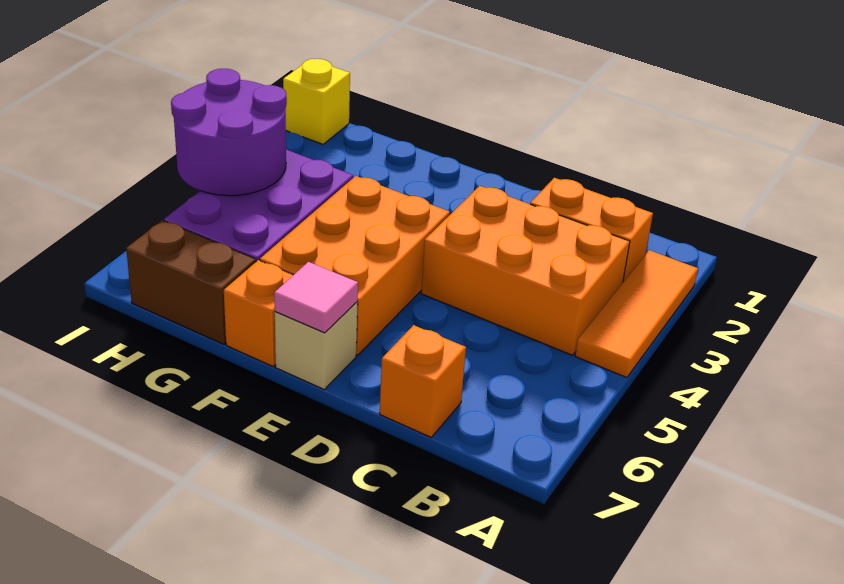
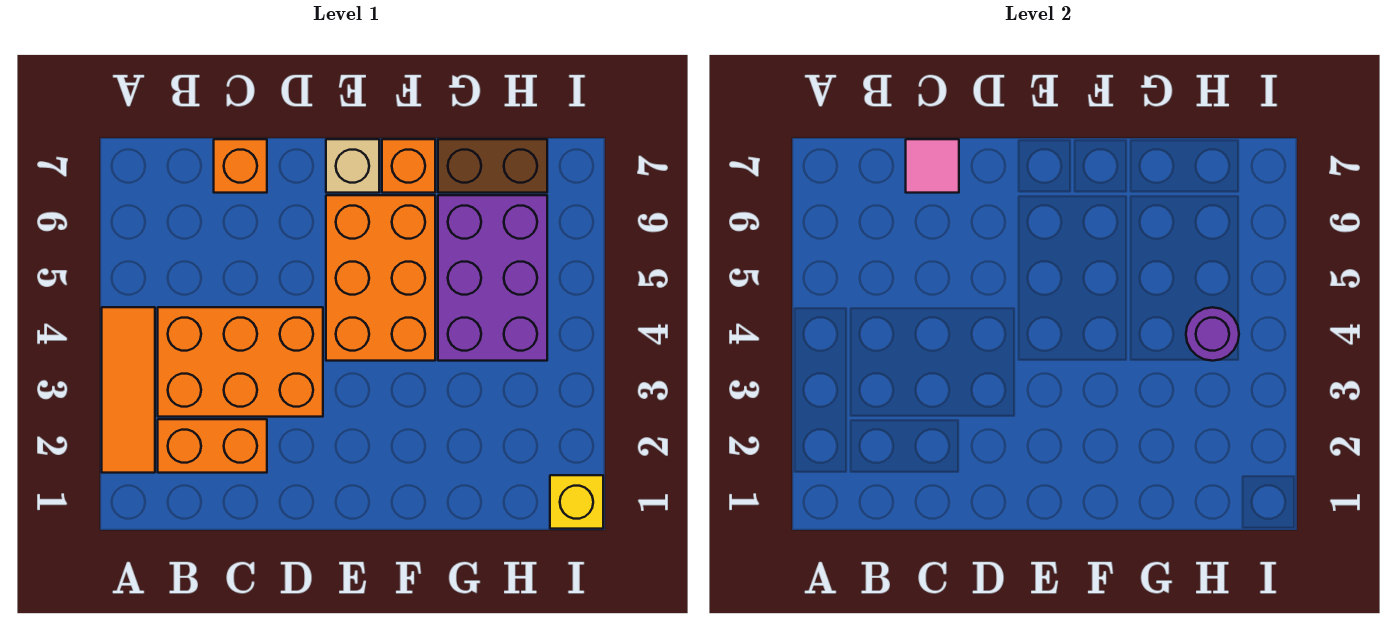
pink 1x1 tile [274,262,358,333] -> pink 1x1 tile moved to [906,139,959,193]
purple 2x2 round brick [171,69,287,196] -> purple 1x1 round brick [1186,307,1239,361]

